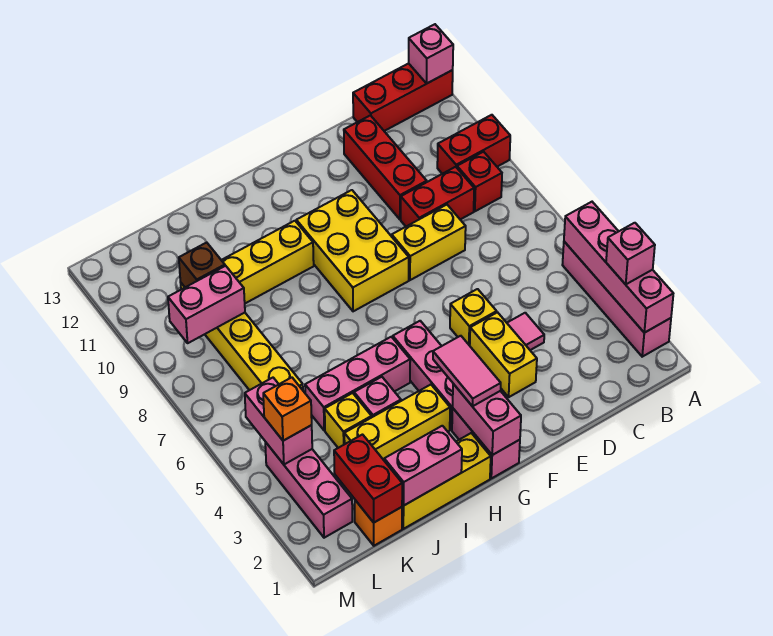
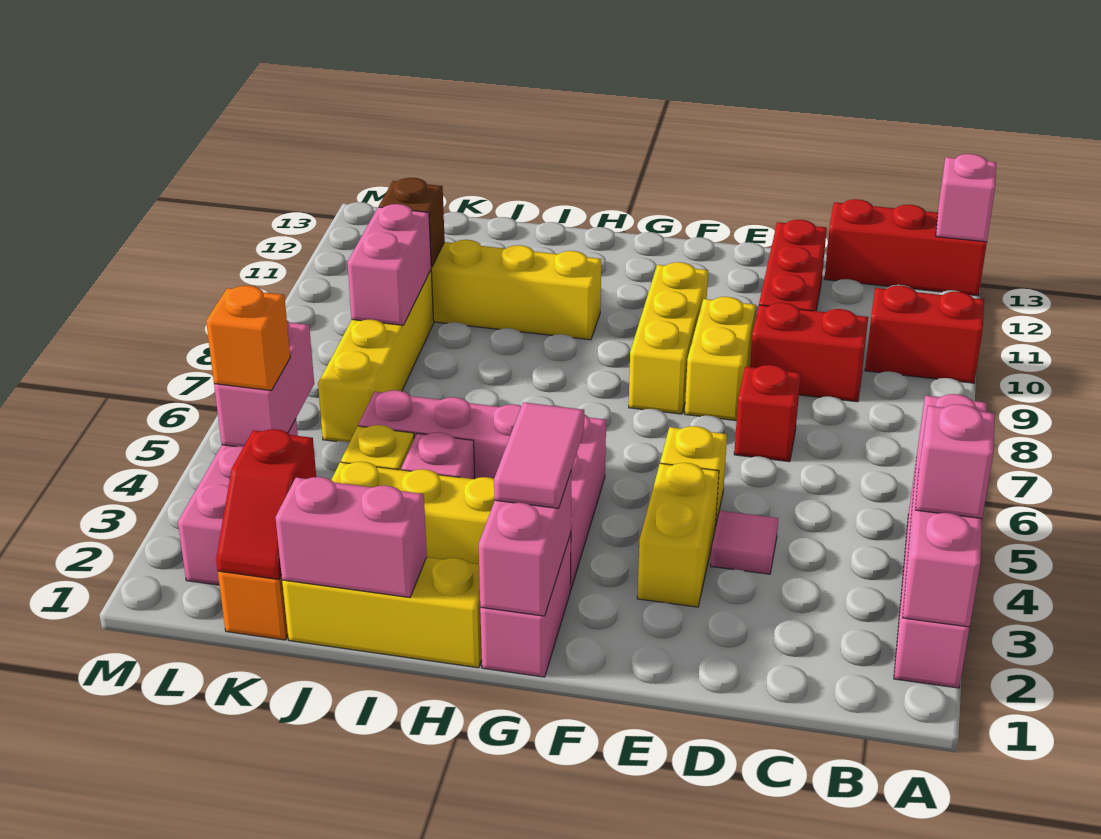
red 1x1 brick [457,152,502,211] -> red 1x1 brick moved to [734,365,801,462]
yellow 1x2 brick [392,205,466,280] -> yellow 1x2 brick turned to [685,297,756,421]
yellow 2x3 brick [296,190,409,311] -> yellow 1x3 brick [629,262,708,414]
red 1x2 brick [334,435,402,523] -> red 1x2 slope [216,429,316,579]
pink 1x2 brick [168,266,245,343] -> pink 1x2 brick turned to [347,204,431,325]

